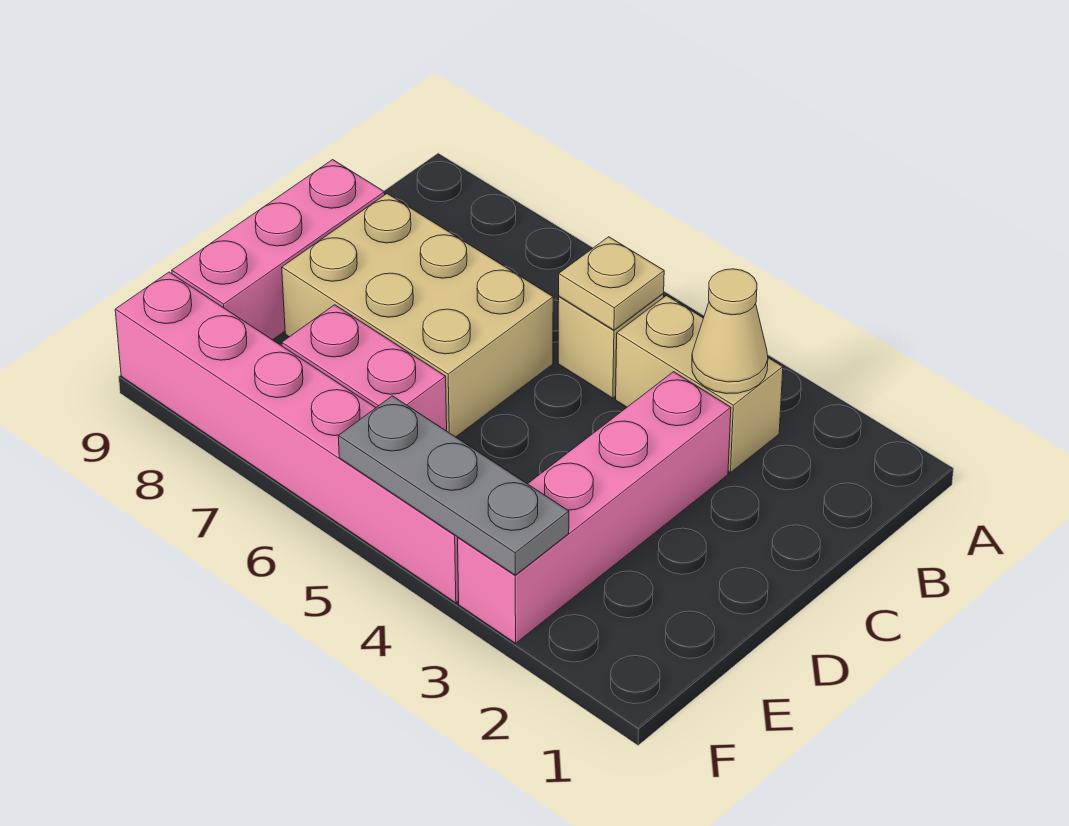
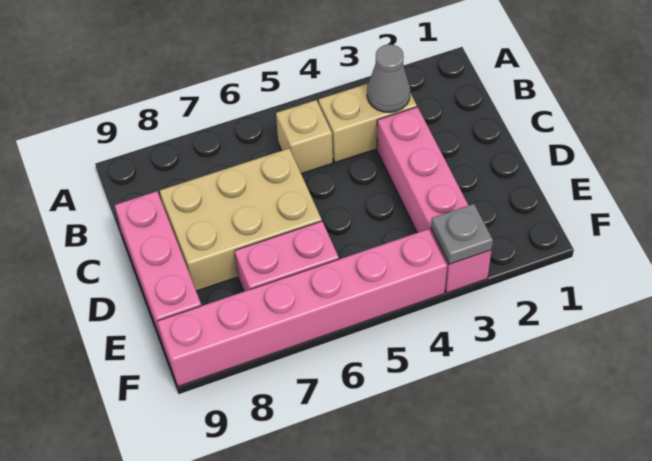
tan 1x1 cone [692,269,768,394] -> grey 1x1 cone [367,44,410,112]
tan 1x1 plate [559,237,664,330] -> none
grey 1x3 plate [338,396,569,575] -> grey 1x1 plate [431,204,493,264]

